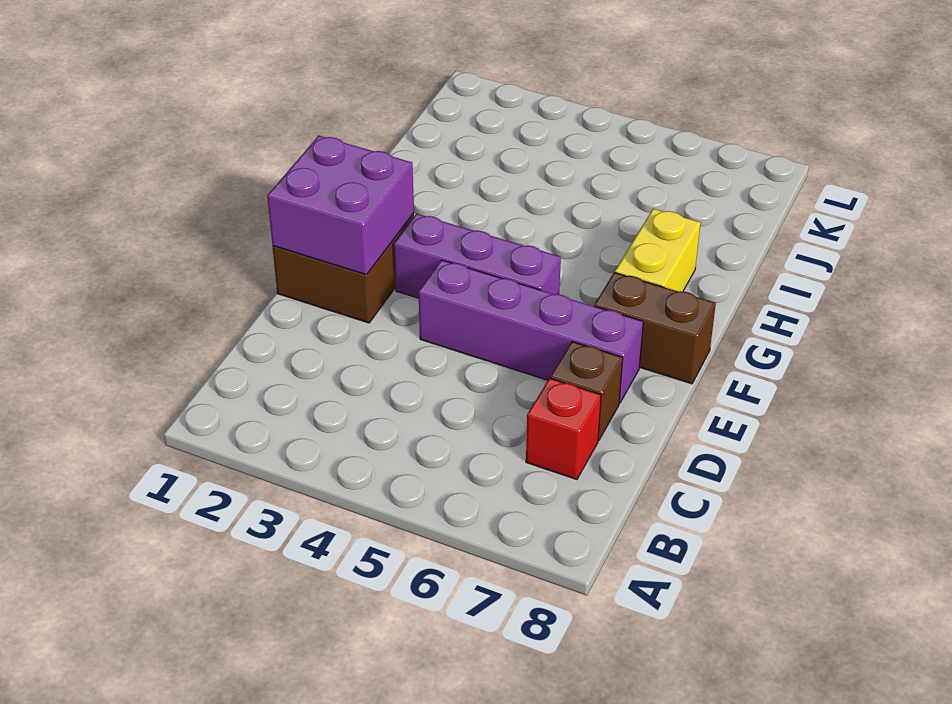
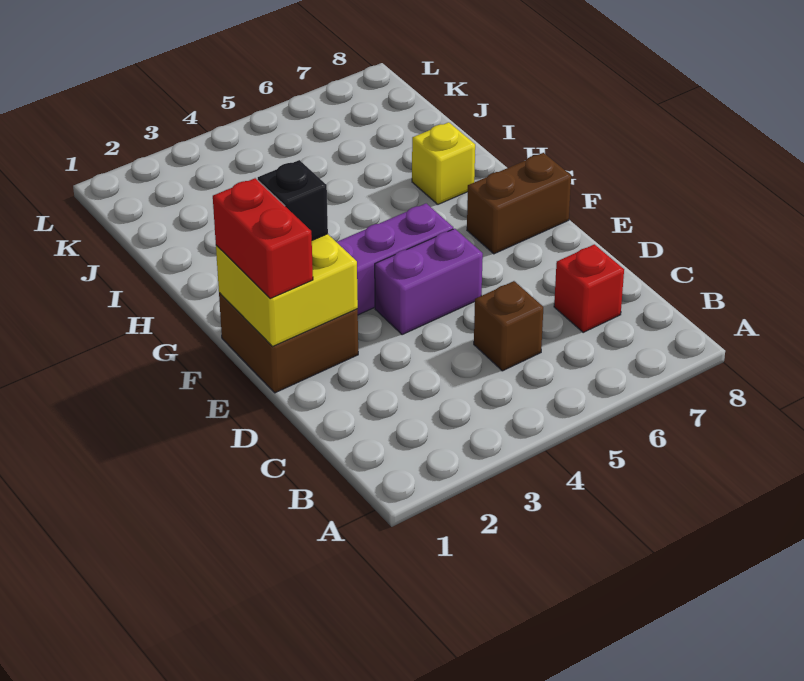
brown 1x1 brick [550,342,623,441] -> brown 1x1 brick moved to [474,281,543,371]
purple 2x2 brick [267,136,414,275] -> yellow 2x2 brick [216,234,358,347]
none -> red 1x2 brick [213,178,313,298]
purple 1x4 brick [419,260,643,403] -> purple 1x2 brick [375,229,483,335]
none -> black 1x1 brick [258,160,328,240]
yellow 1x2 brick [615,209,701,292] -> yellow 1x1 brick [412,122,475,204]

